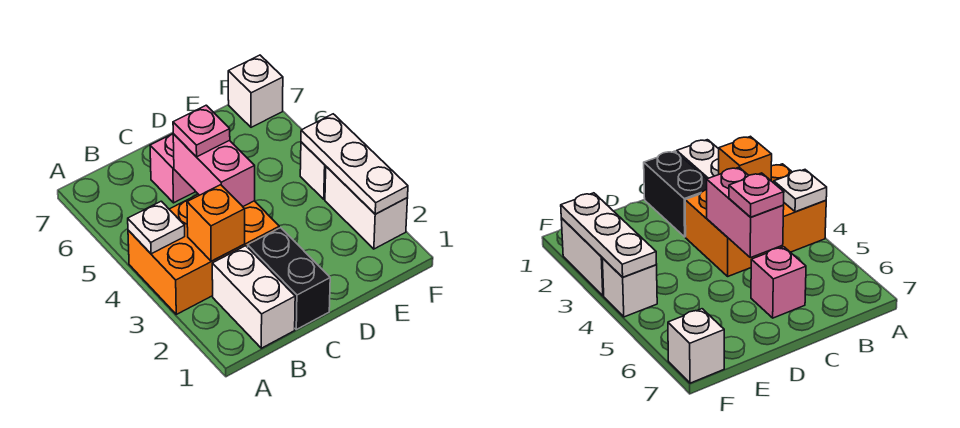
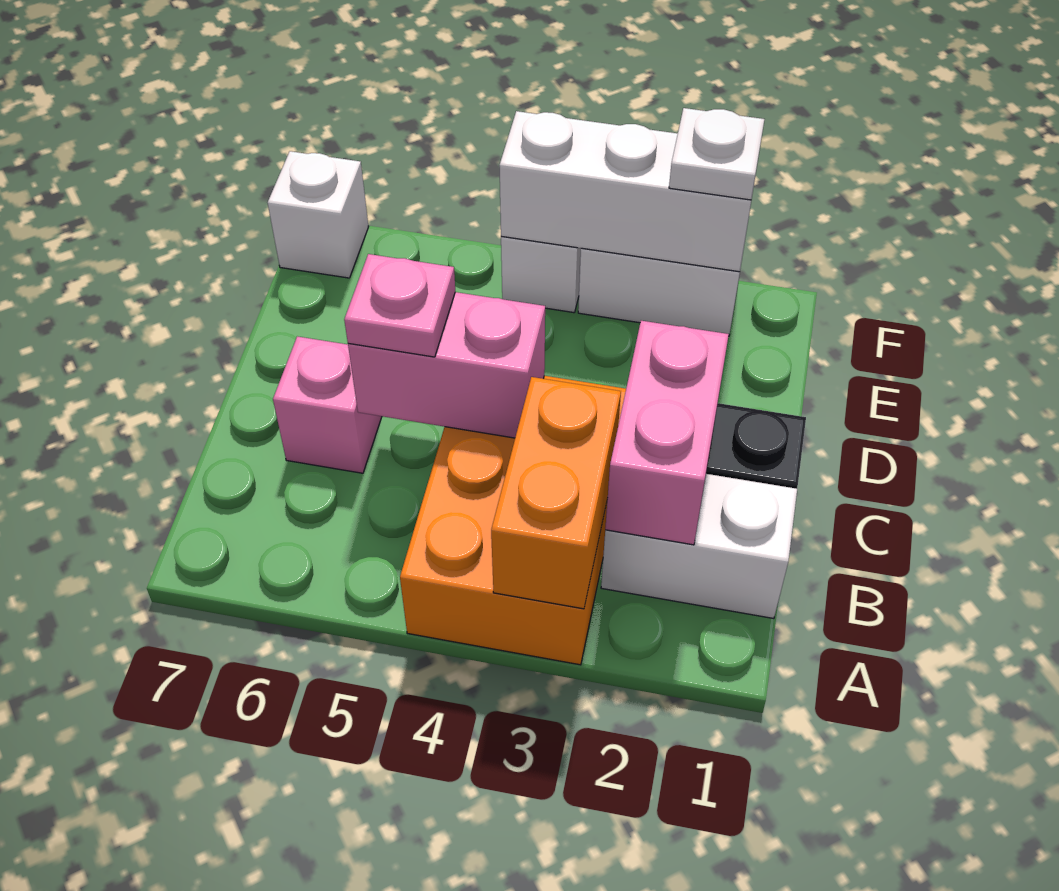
white 1x1 plate [128,201,185,254] -> white 1x1 plate moved to [669,108,764,200]
none -> pink 1x2 brick [605,321,729,545]
orange 1x1 brick [187,185,245,261] -> orange 1x2 brick [491,377,621,609]
white 1x3 plate [301,114,408,214] -> white 1x3 brick [499,111,753,272]

